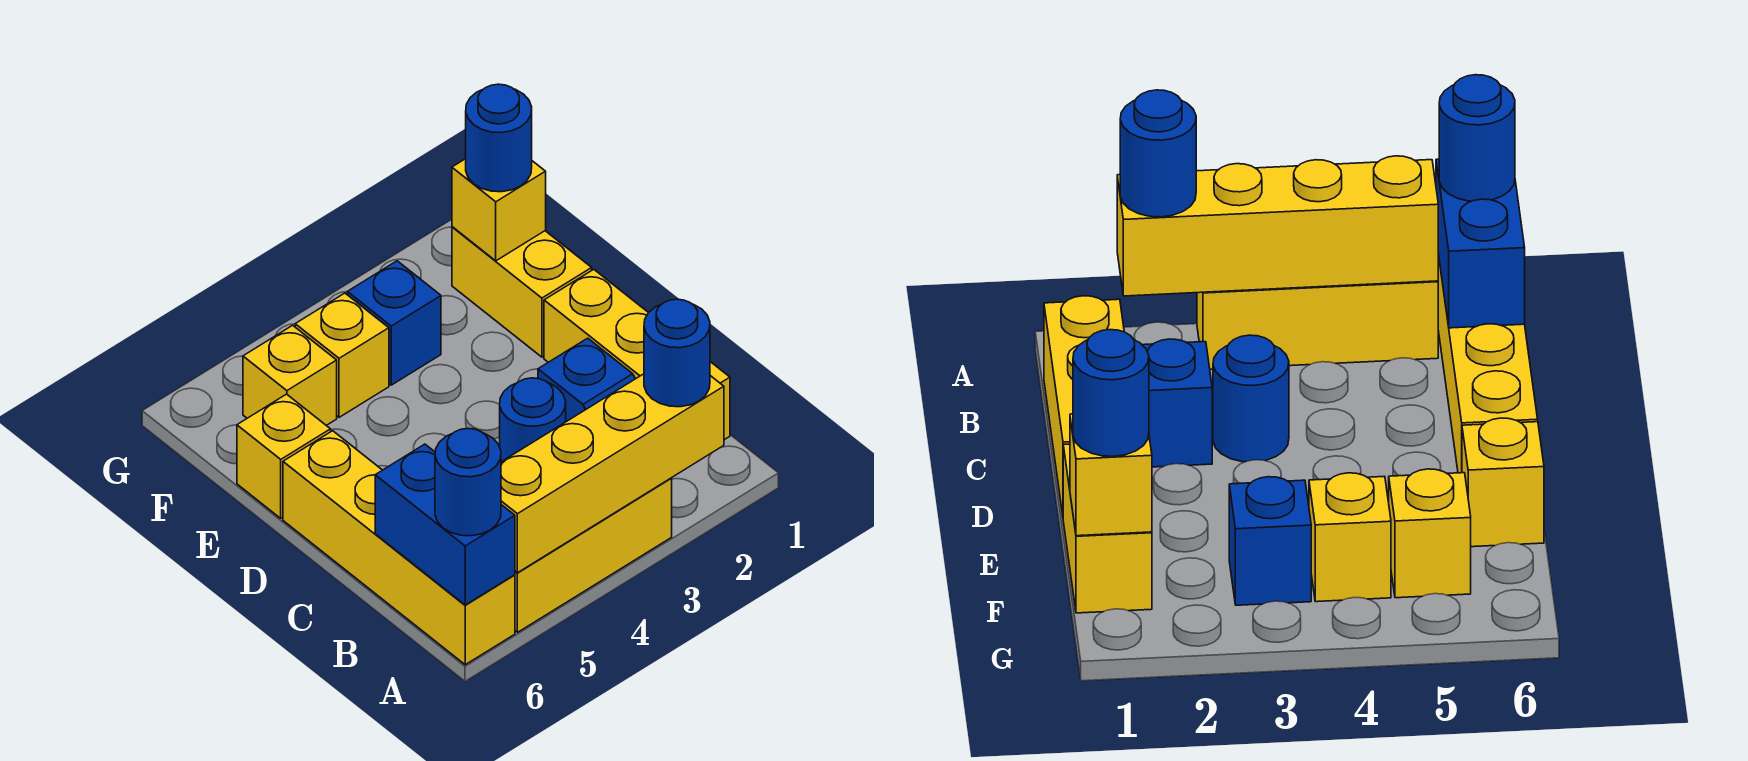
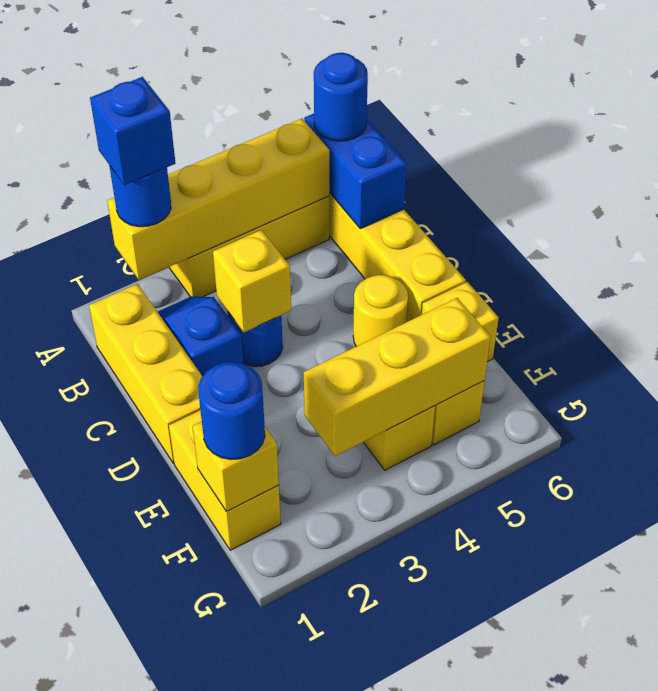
none -> yellow 1x1 brick [213,230,291,332]
none -> yellow 1x1 round brick [353,275,408,346]
blue 1x1 brick [347,261,441,385] -> blue 1x1 brick moved to [90,77,176,185]
none -> yellow 1x3 brick [304,298,490,456]

